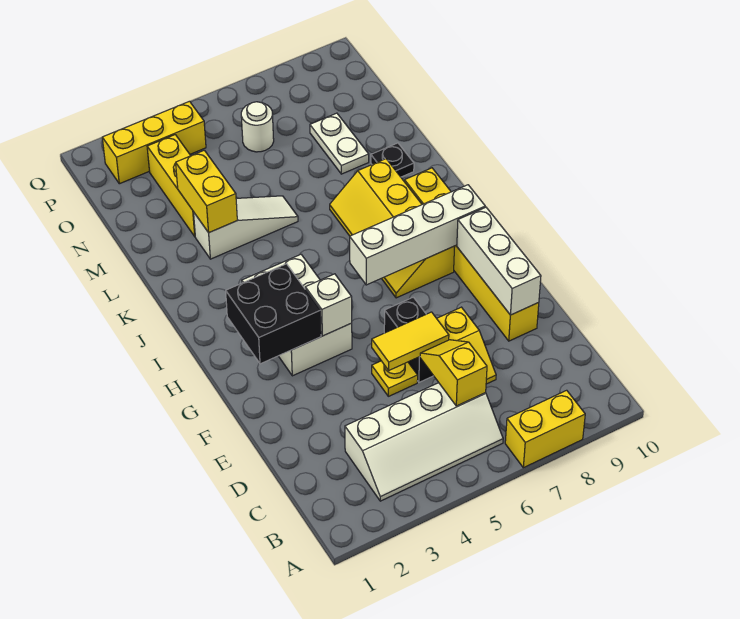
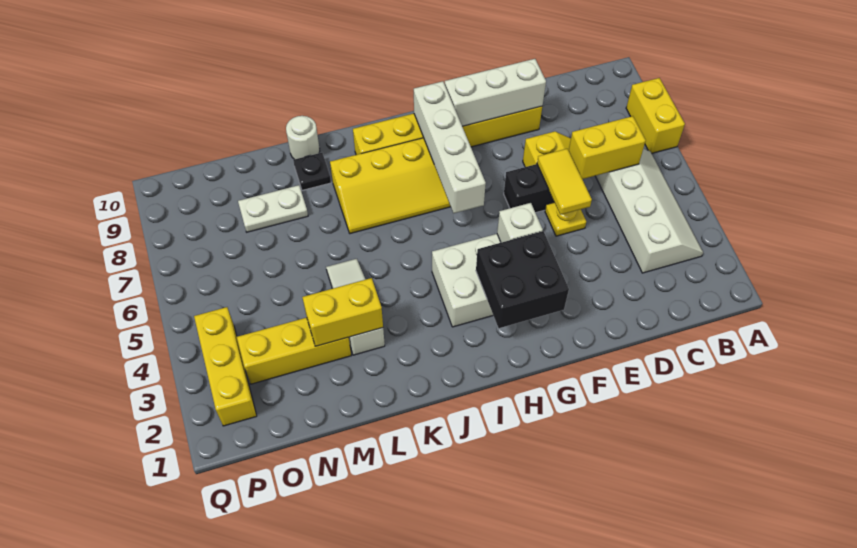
yellow 1x2 slope [420,340,487,406] -> yellow 1x2 brick [569,116,646,179]
white 1x1 round brick [241,102,274,152] -> white 1x1 round brick moved to [286,116,320,159]

